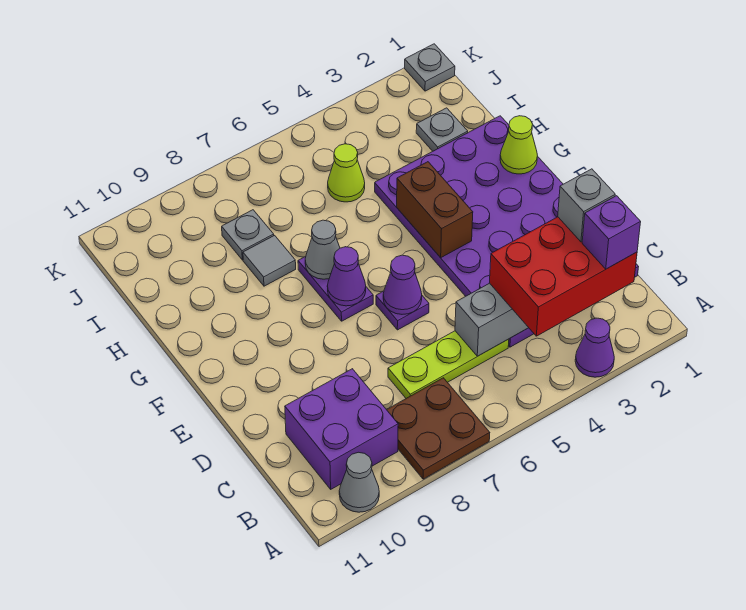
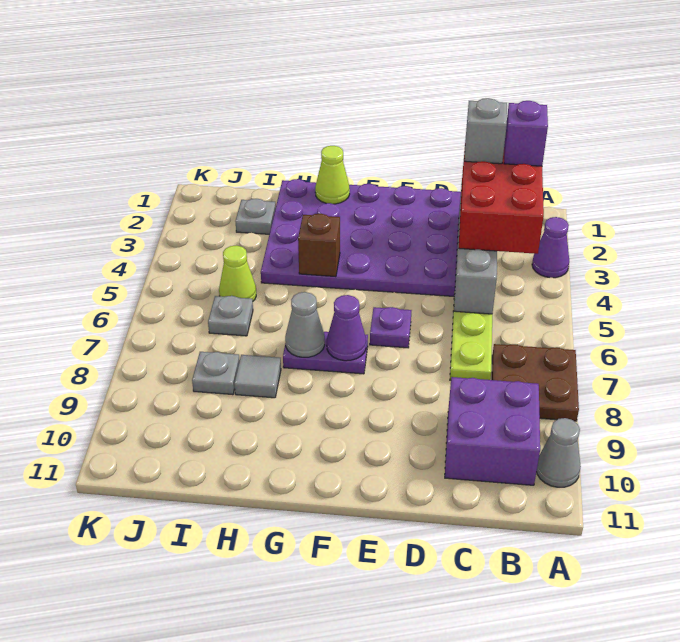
purple 1x1 cone [383,255,422,314] -> none
brown 1x2 brick [397,162,473,258] -> brown 1x1 brick [298,214,340,277]
grey 1x1 plate [405,44,455,91] -> grey 1x1 plate moved to [208,296,253,336]

